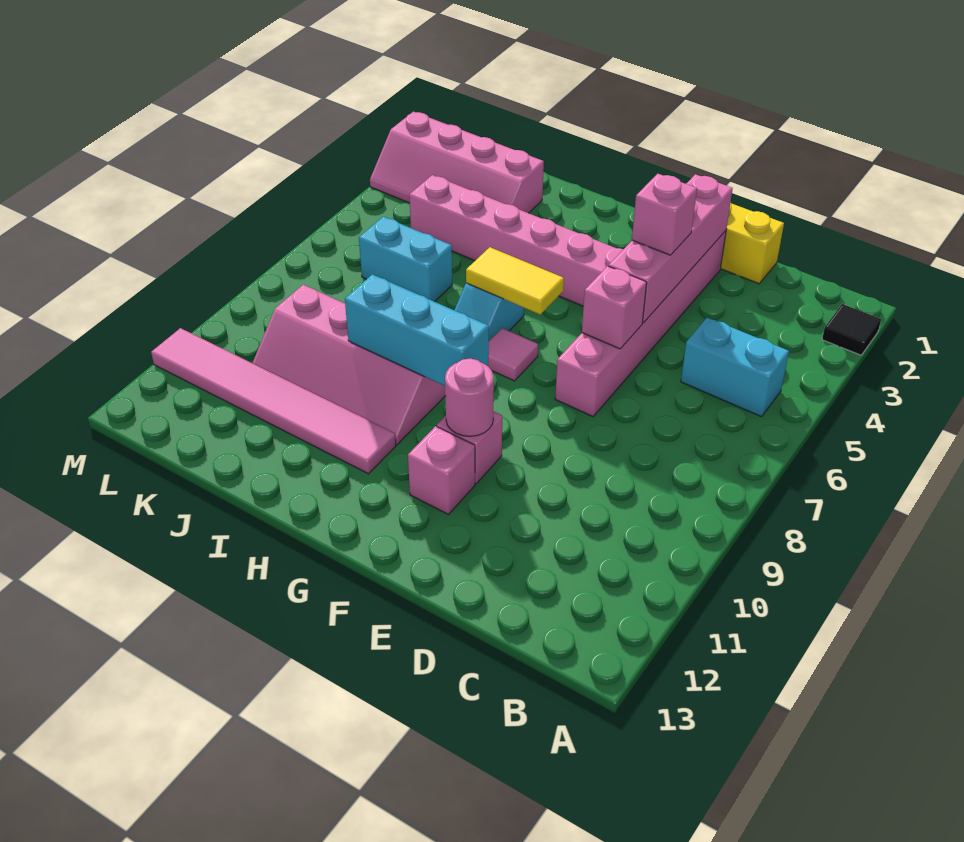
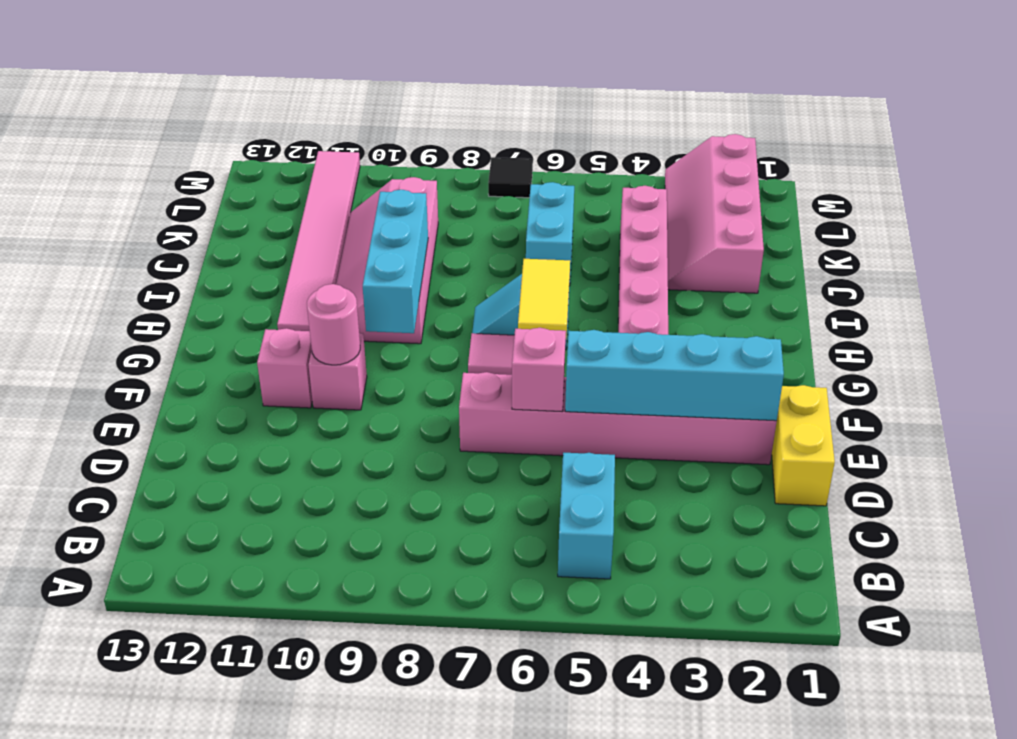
black 1x1 tile [822,304,881,355] -> black 1x1 tile moved to [488,157,533,198]
pink 1x4 brick [609,174,733,323] -> cyan 1x4 brick [565,330,784,421]
pink 1x1 brick [632,174,697,255] -> none

